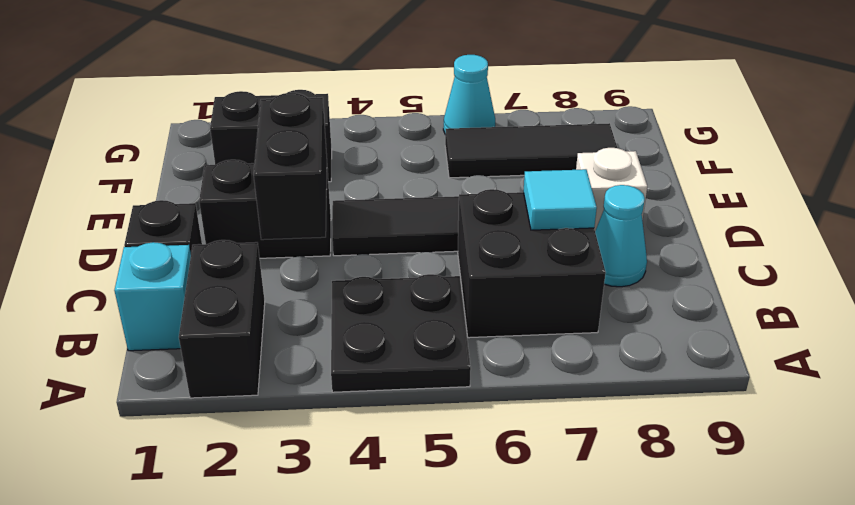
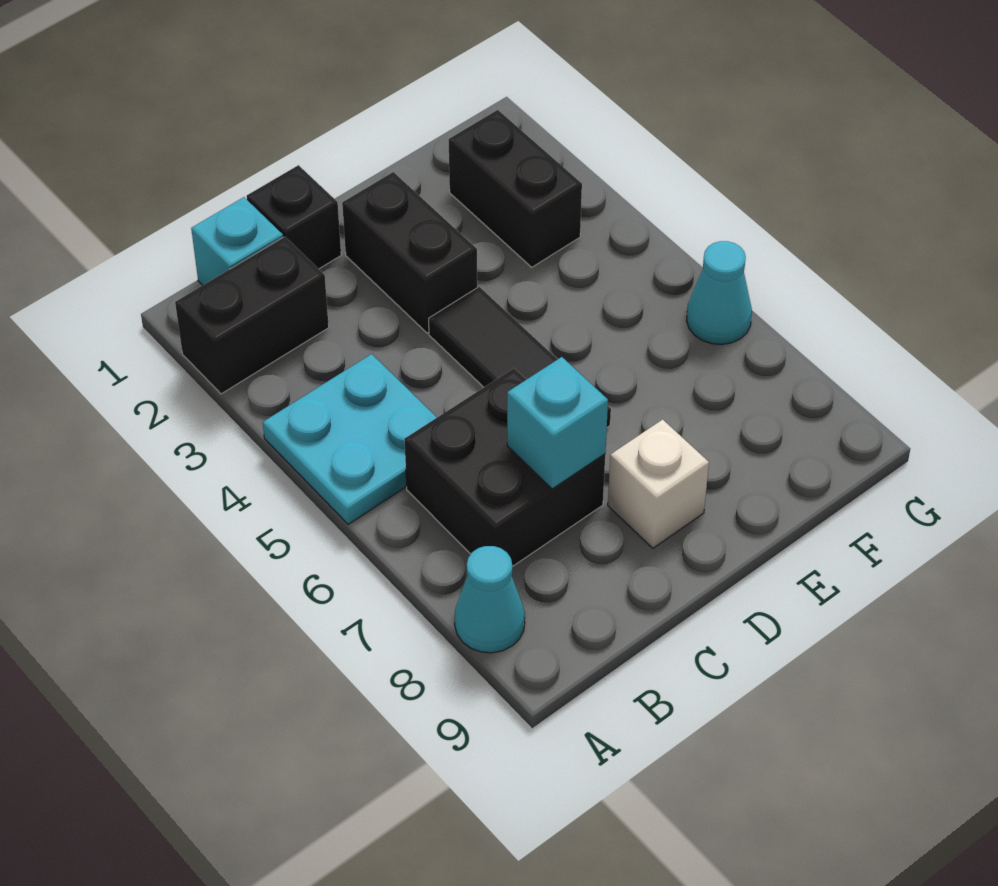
black 2x2 plate [331,274,471,392] -> cyan 2x2 plate [263,354,437,524]
black 1x2 brick [254,93,327,240] -> none
cyan 1x1 tile [523,169,597,230] -> cyan 1x1 brick [507,357,608,489]
cyan 1x1 cone [595,185,647,287] -> cyan 1x1 cone moved to [455,546,525,653]
black 1x3 tile [445,123,617,178] -> none

